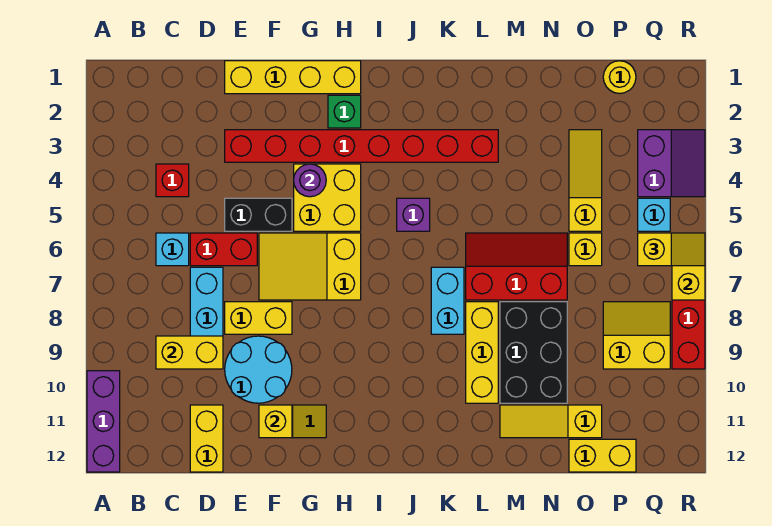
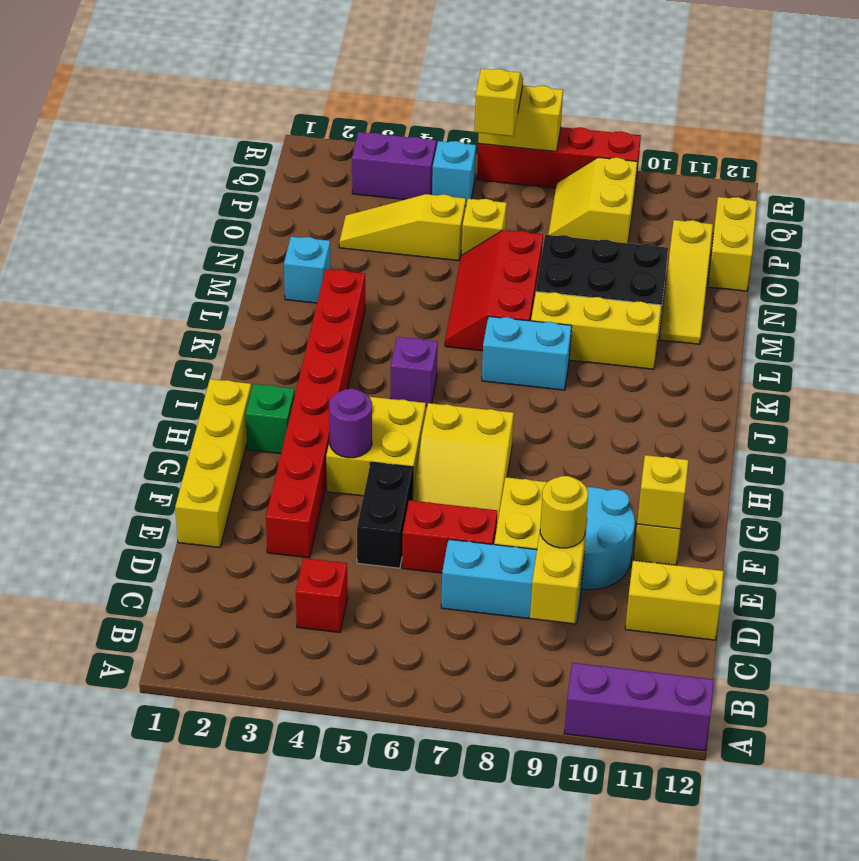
cyan 1x1 brick [156,233,189,266] -> cyan 1x1 brick moved to [284,237,331,303]
red 1x2 brick [190,233,257,266] -> red 1x2 brick turned to [402,500,497,573]
yellow 1x1 round brick [603,61,636,94] -> yellow 1x1 round brick moved to [540,476,588,548]

